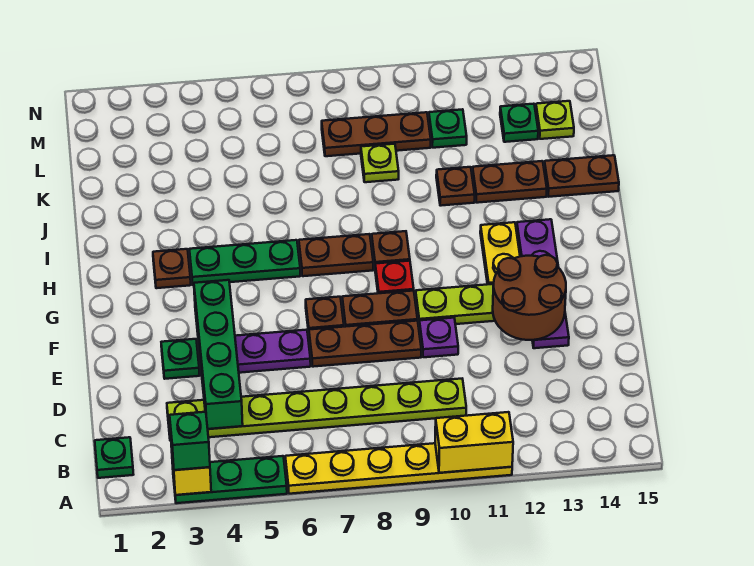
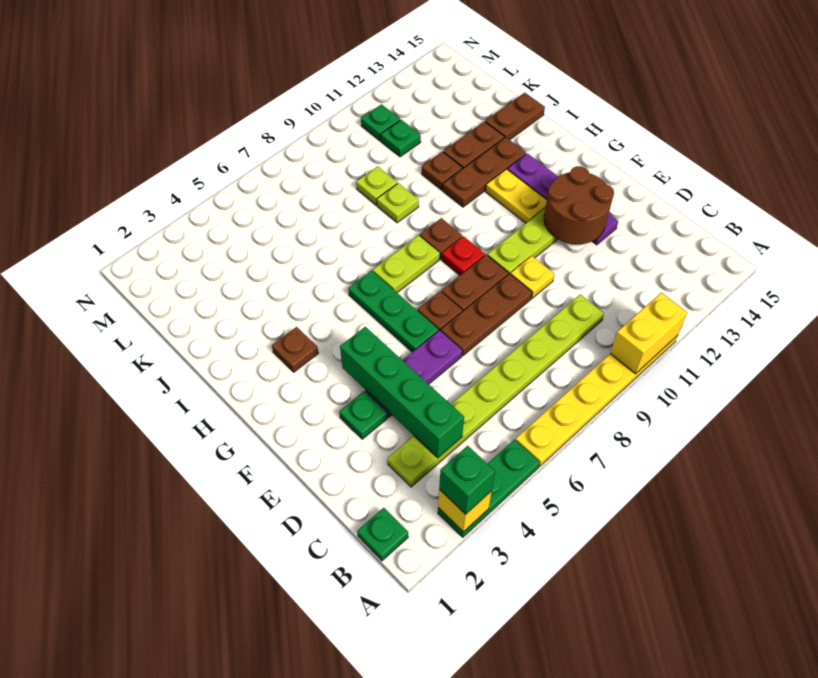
purple 1x1 plate [419,318,458,357] -> yellow 1x1 plate [511,256,555,298]
green 1x3 plate [189,240,300,285] -> green 1x3 plate turned to [348,271,438,352]
brown 1x2 plate [299,234,373,276] -> lime 1x2 plate [373,235,440,292]
brown 1x3 plate [322,112,431,156] -> brown 1x3 plate moved to [443,137,526,207]
green 1x1 plate [500,104,538,142] -> green 1x1 plate moved to [361,104,400,141]
lime 1x1 plate [536,101,574,139] -> lime 1x1 plate moved to [377,183,419,223]

